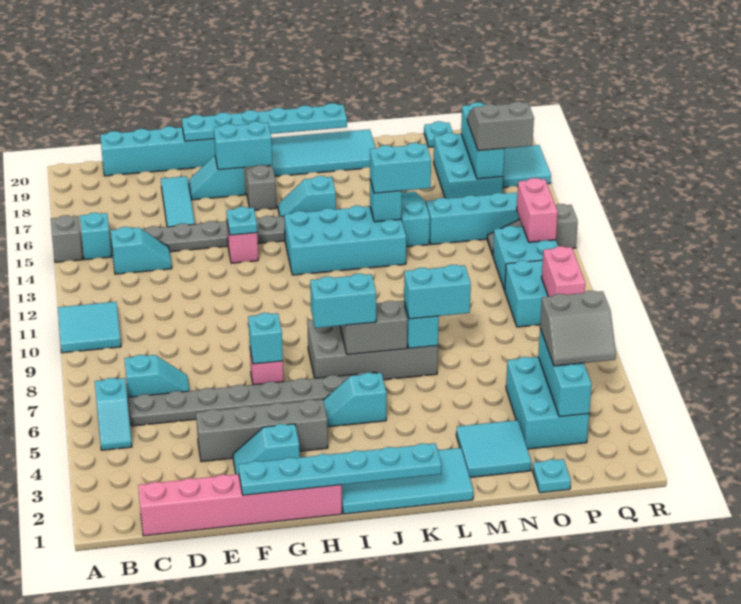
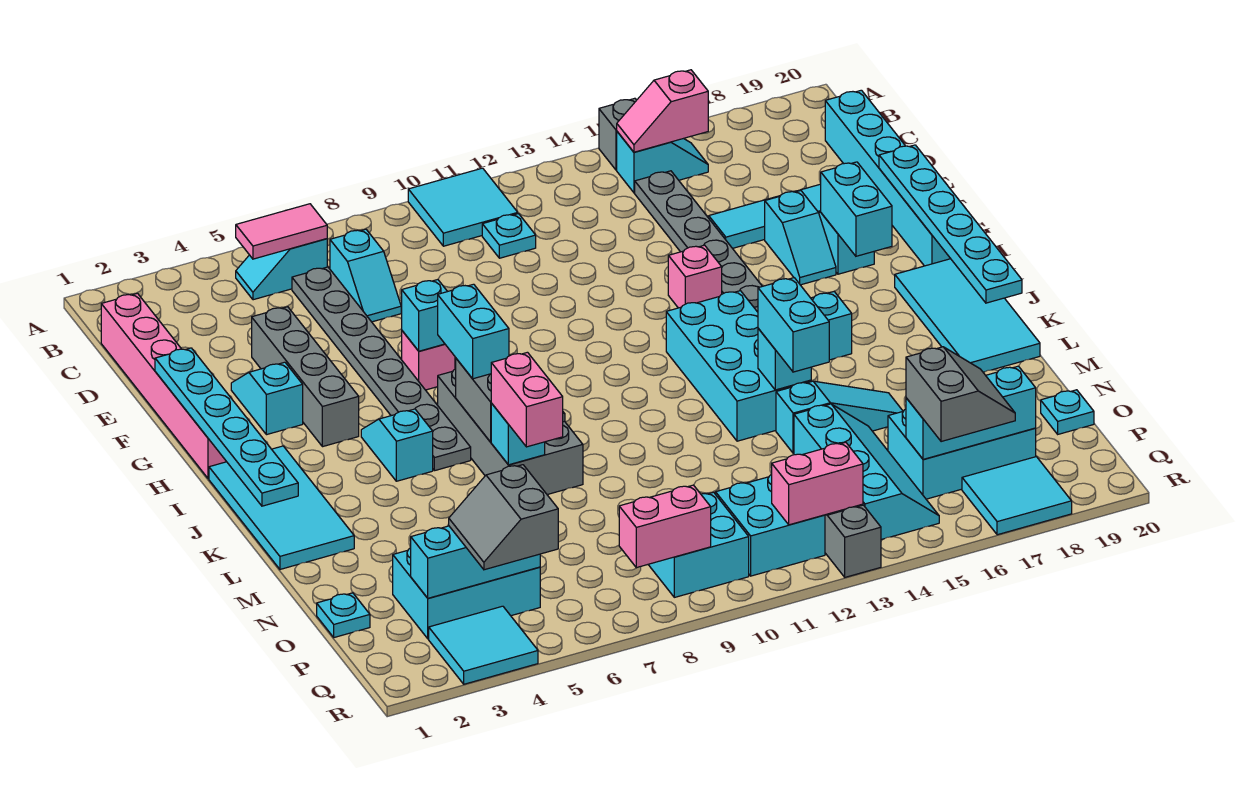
none -> pink 1x2 tile [236,204,327,259]
none -> pink 1x2 slope [617,70,708,152]
cyan 1x2 slope [111,227,172,274] -> cyan 1x2 slope moved to [765,191,836,285]
cyan 1x1 plate [226,207,257,235] -> cyan 1x1 plate moved to [482,214,536,258]
grey 1x1 brick [246,165,277,210] -> none
cyan 1x2 brick [404,265,471,319] -> pink 1x2 brick [491,352,563,447]
cyan 2x2 tile [456,420,531,477] -> cyan 2x2 tile moved to [429,606,538,684]

